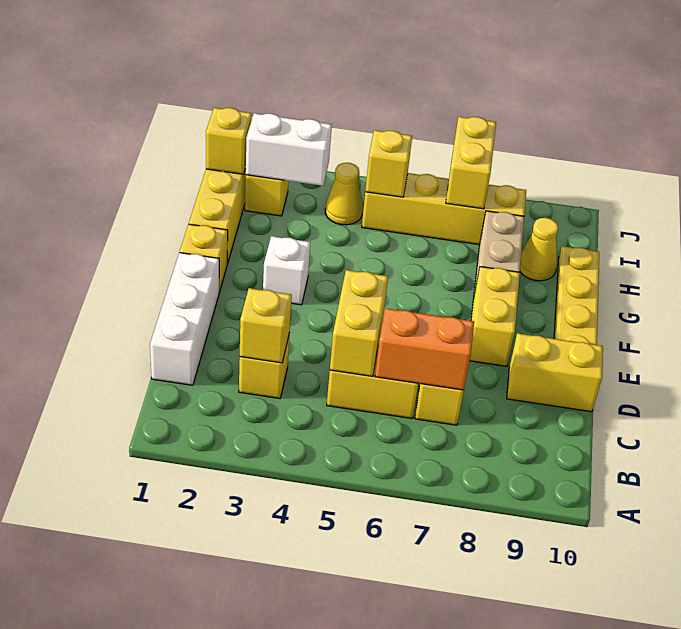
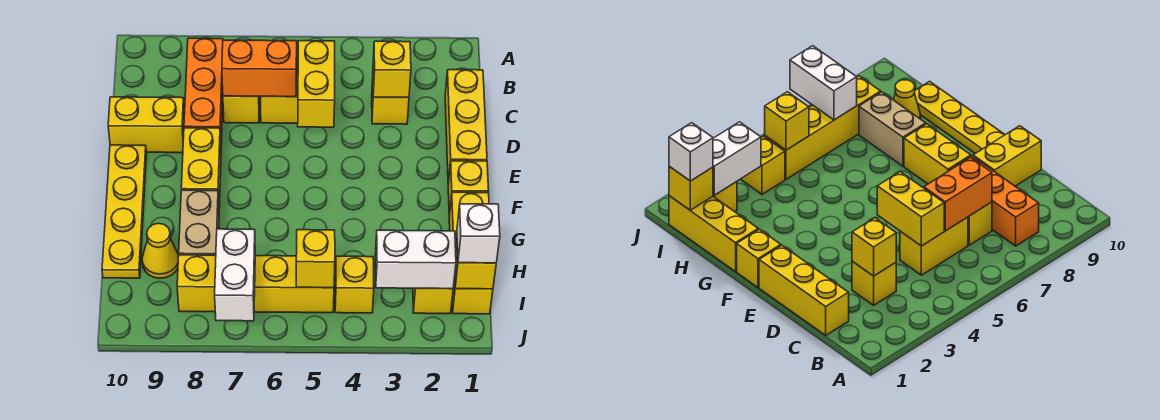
none -> orange 1x3 brick [184,38,223,143]
white 1x3 brick [150,253,219,385] -> yellow 1x3 brick [445,70,487,184]
white 1x1 brick [263,236,310,305] -> white 1x1 brick moved to [457,204,500,263]
yellow 1x1 cone [325,163,363,225] -> yellow 1x1 brick [335,256,374,313]
yellow 1x2 brick [446,117,496,209] -> white 1x2 brick [215,229,255,321]

